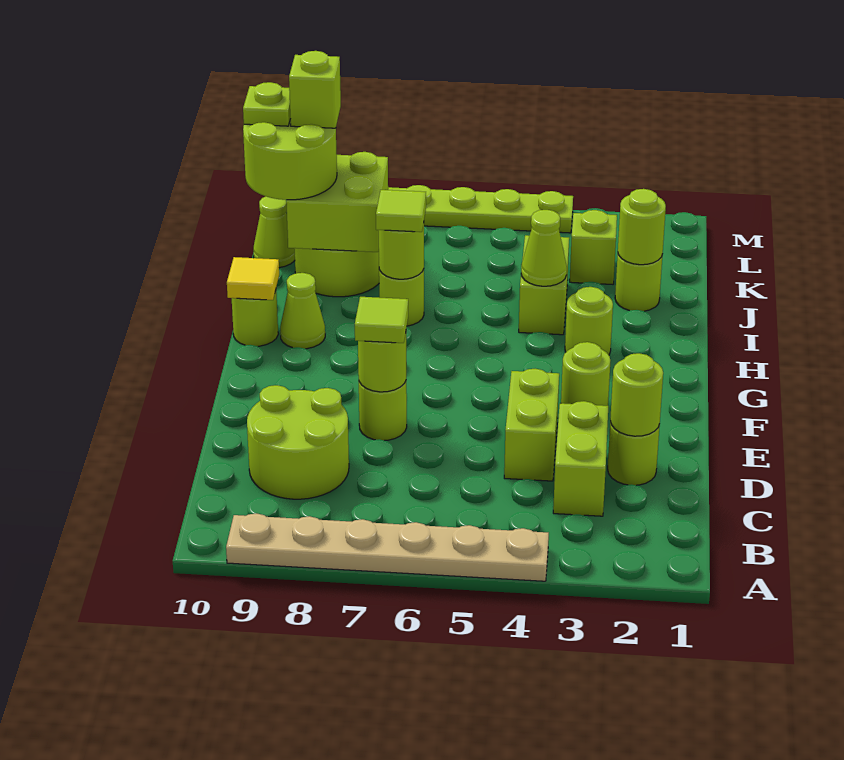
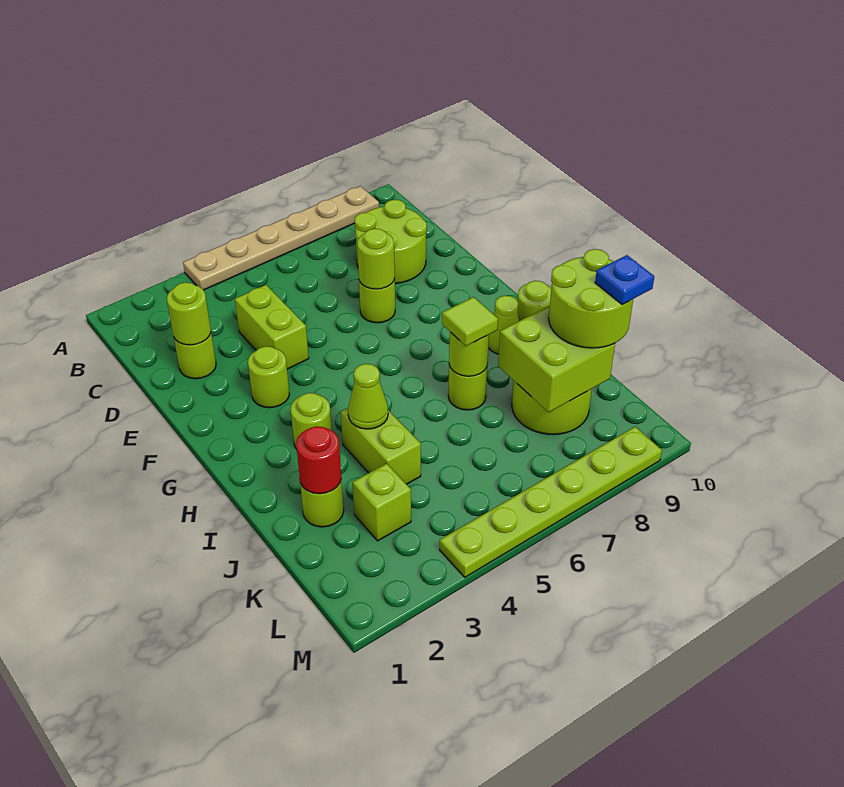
lime 1x2 brick [553,401,608,516] -> none
lime 1x1 tile [355,297,408,343] -> none
yellow 1x1 tile [227,257,279,300] -> none
lime 1x1 round brick [618,189,666,265] -> red 1x1 round brick [296,426,341,494]
lime 1x1 brick [289,51,341,128] -> none
lime 1x1 cone [253,196,295,268] -> none
lime 1x1 plate [243,82,291,126] -> blue 1x1 plate [595,255,654,305]

